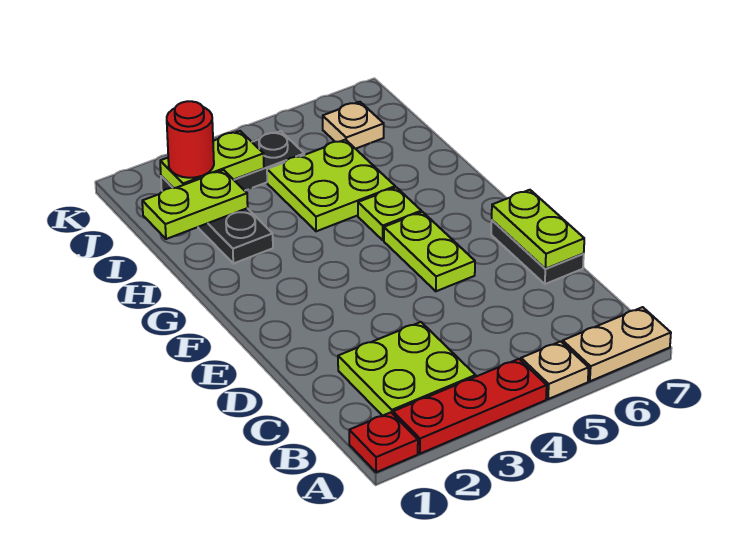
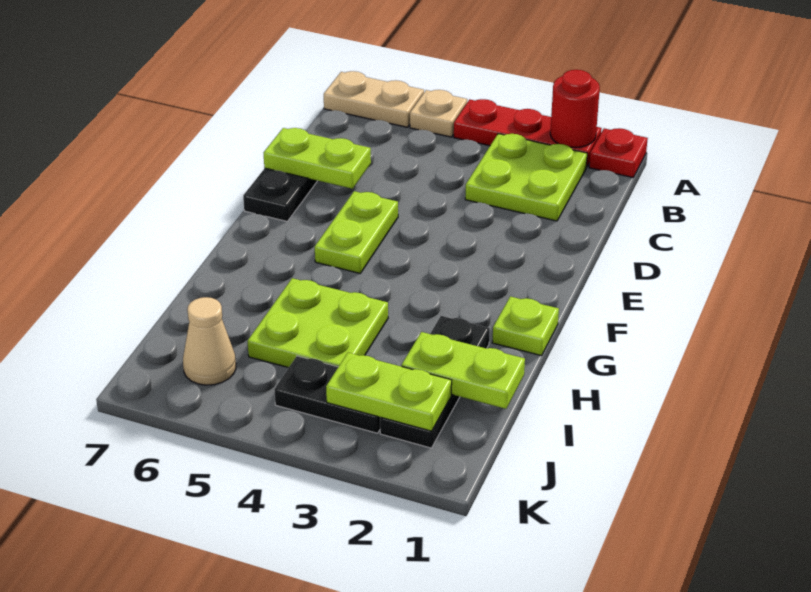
lime 1x2 plate [492,190,584,269] -> lime 1x2 plate turned to [263,128,371,189]
lime 1x1 plate [358,187,421,240] -> lime 1x1 plate moved to [492,296,559,356]
red 1x1 round brick [167,101,214,178] -> red 1x1 round brick moved to [550,70,600,147]
tan 1x1 plate [323,102,384,149] -> tan 1x1 cone [183,297,236,385]

